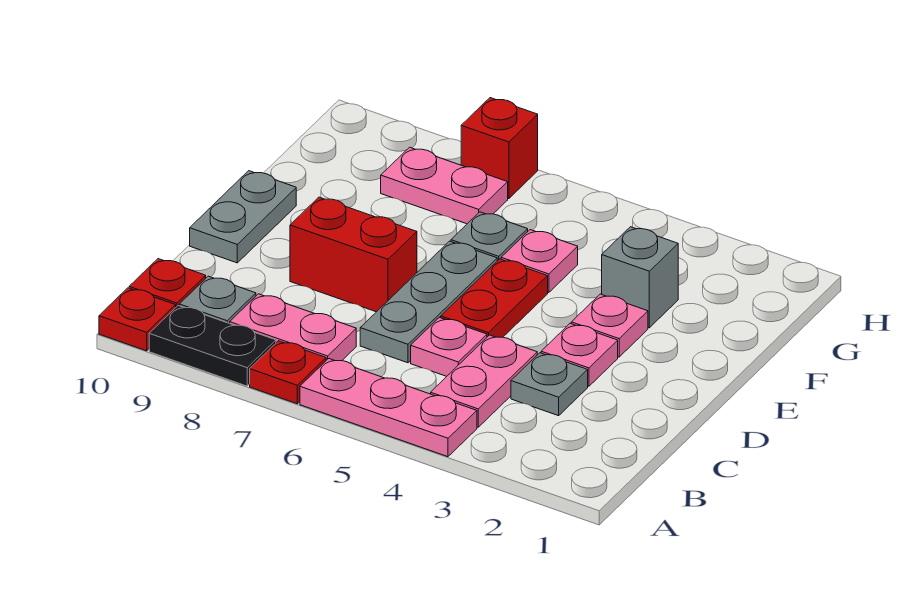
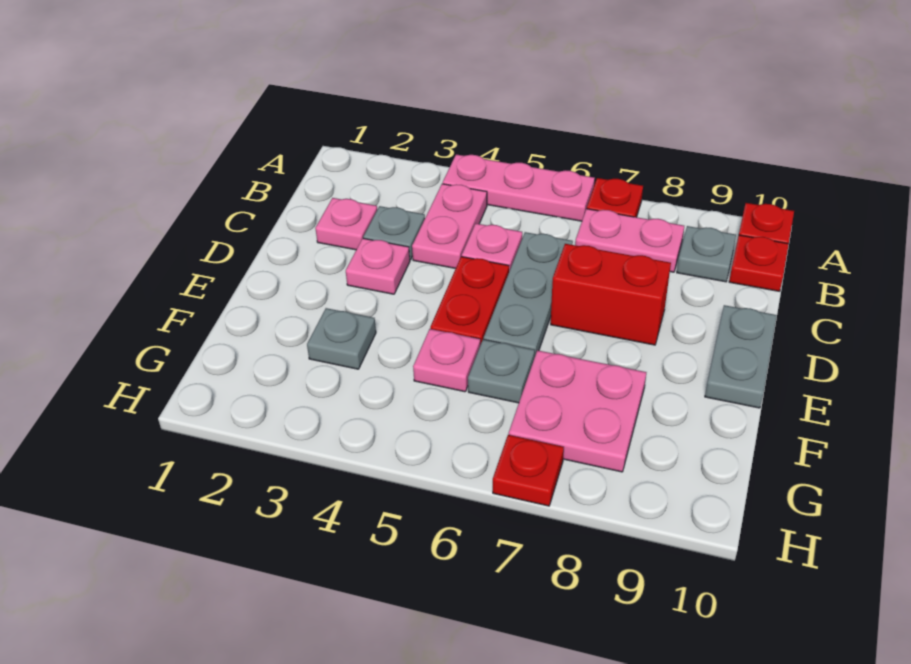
black 1x2 plate [149,306,276,386] -> none
pink 1x1 plate [571,294,648,357] -> pink 1x1 plate moved to [315,198,377,250]
grey 1x1 brick [602,227,678,328] -> grey 1x1 plate [307,308,376,369]
pink 1x2 plate [381,147,508,224] -> pink 2x2 plate [509,350,646,472]
red 1x1 brick [461,98,538,199] -> red 1x1 plate [493,435,564,506]

